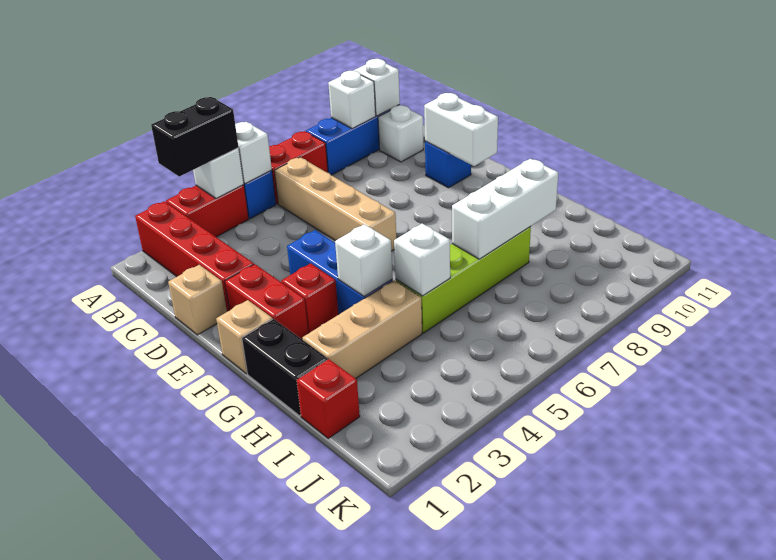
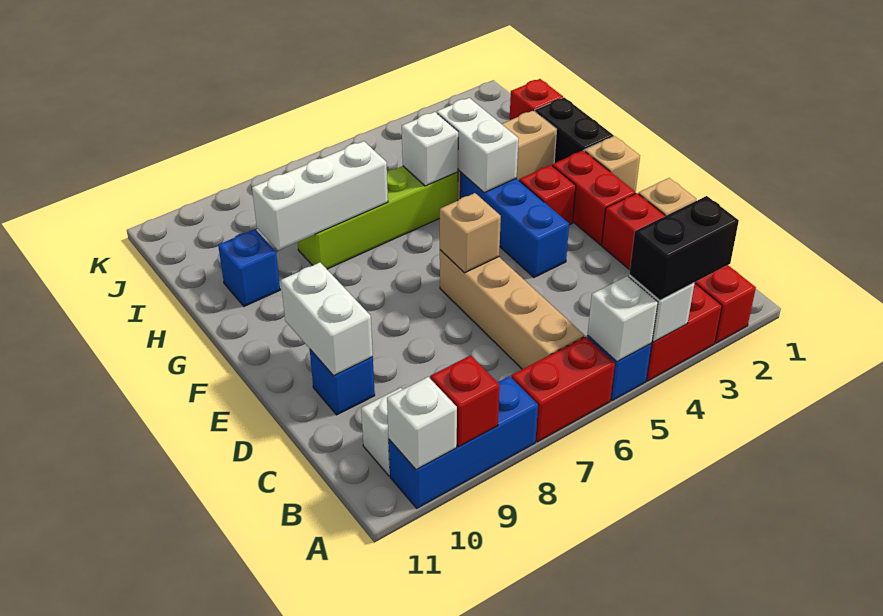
white 1x1 brick [328,71,376,129] -> red 1x1 brick [430,355,500,447]
none -> tan 1x1 brick [440,193,501,273]
white 1x1 brick [335,224,393,296] -> white 1x2 brick [437,98,519,193]
none -> blue 1x1 brick [218,229,280,306]

